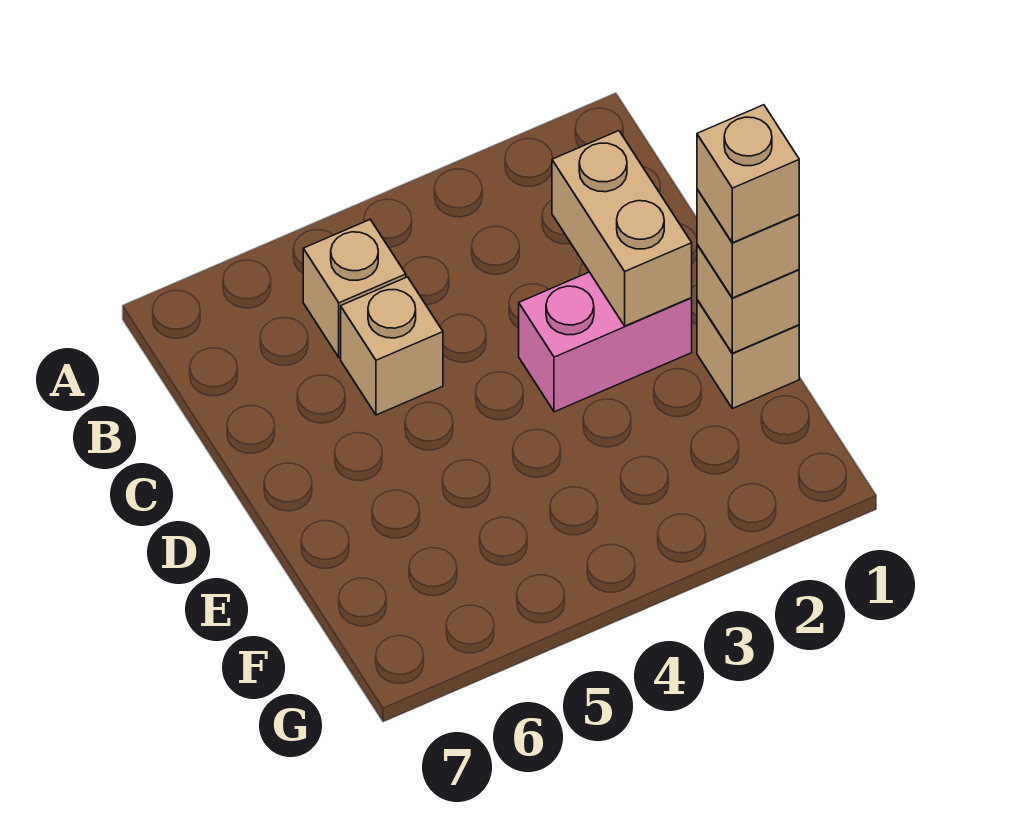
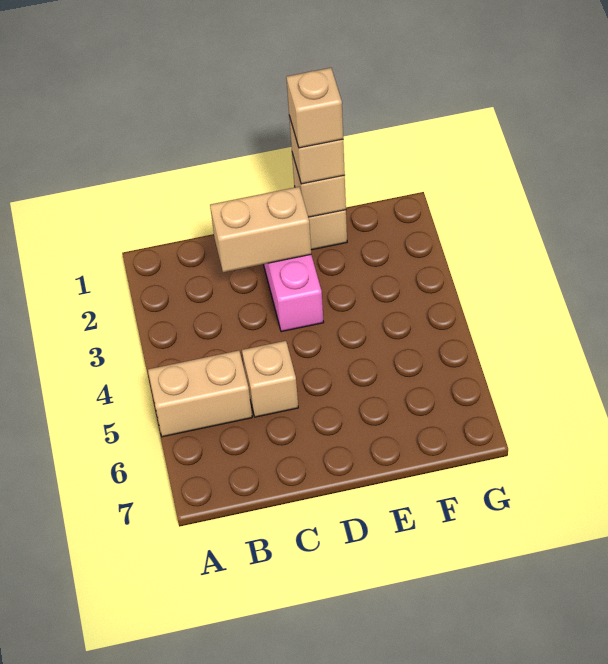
tan 1x1 brick [303,220,406,357] -> tan 1x2 brick [148,351,252,437]

